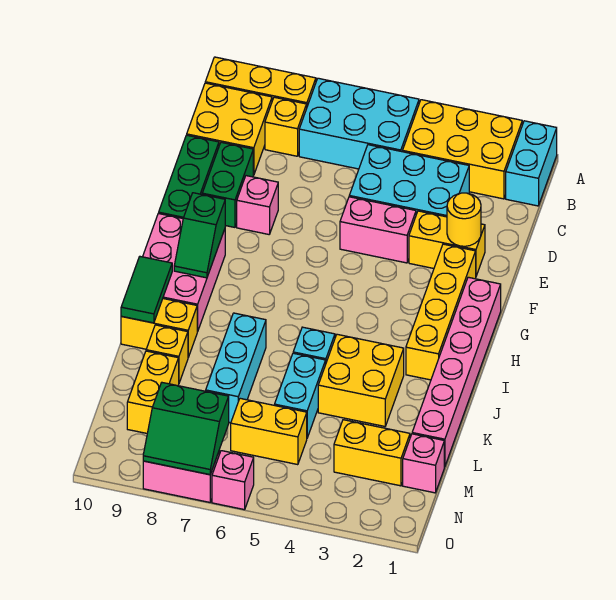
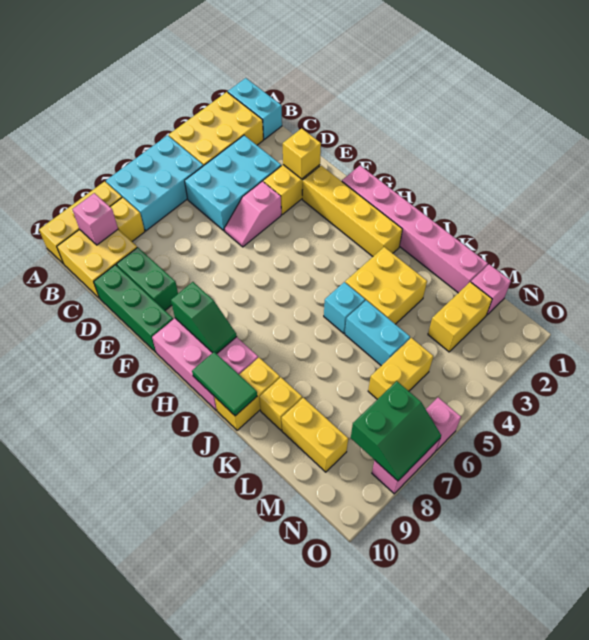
yellow 1x1 round brick [447,193,481,246] -> yellow 1x1 brick [283,128,321,179]
pink 1x2 brick [340,197,416,263] -> pink 1x2 slope [224,181,281,247]
pink 1x1 brick [237,176,278,234] -> pink 1x1 brick moved to [73,193,118,245]
cyan 1x3 brick [206,313,266,423] -> none

